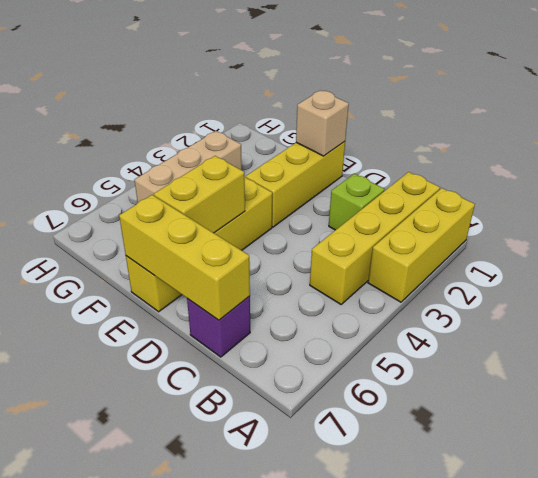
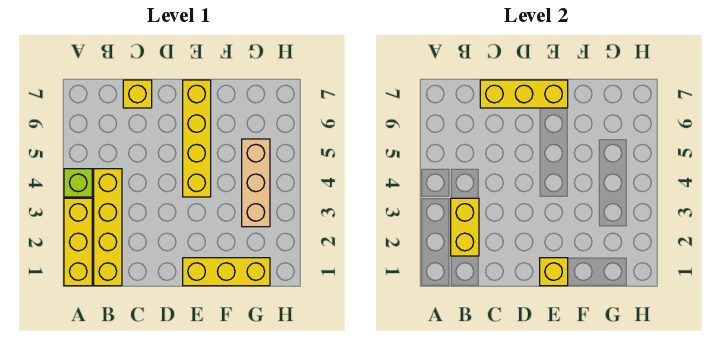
lime 1x1 brick [329,174,385,230] -> lime 1x1 brick moved to [64,169,92,197]
purple 1x1 brick [187,296,250,357] -> yellow 1x1 brick [123,80,152,108]
yellow 1x3 brick [246,141,345,227] -> yellow 1x3 brick turned to [183,258,270,286]
tan 1x1 brick [296,90,349,156] -> yellow 1x1 brick [540,258,568,286]
yellow 1x2 brick [154,156,245,233] -> yellow 1x2 brick moved to [451,198,479,256]

